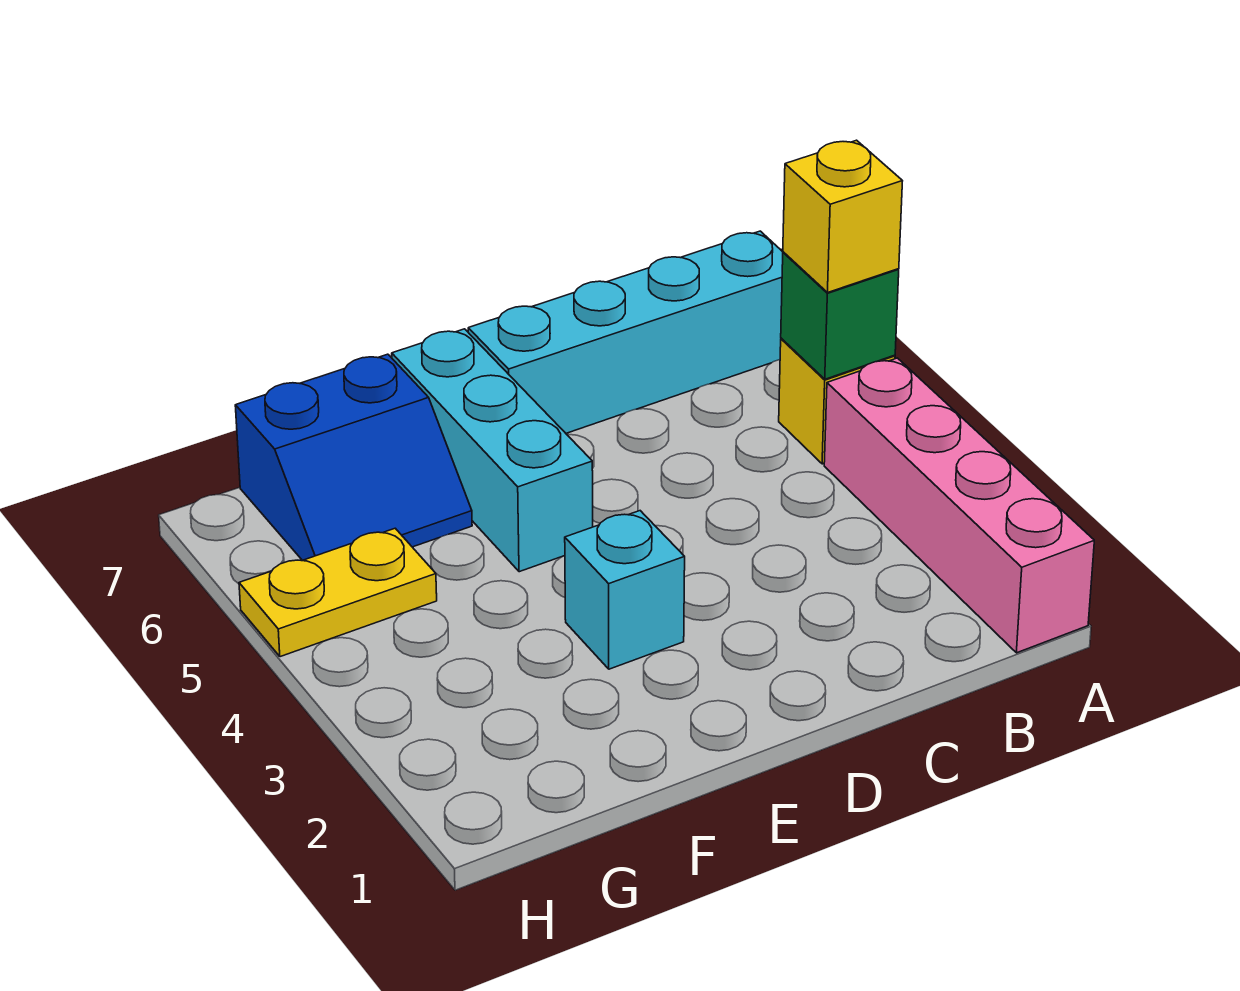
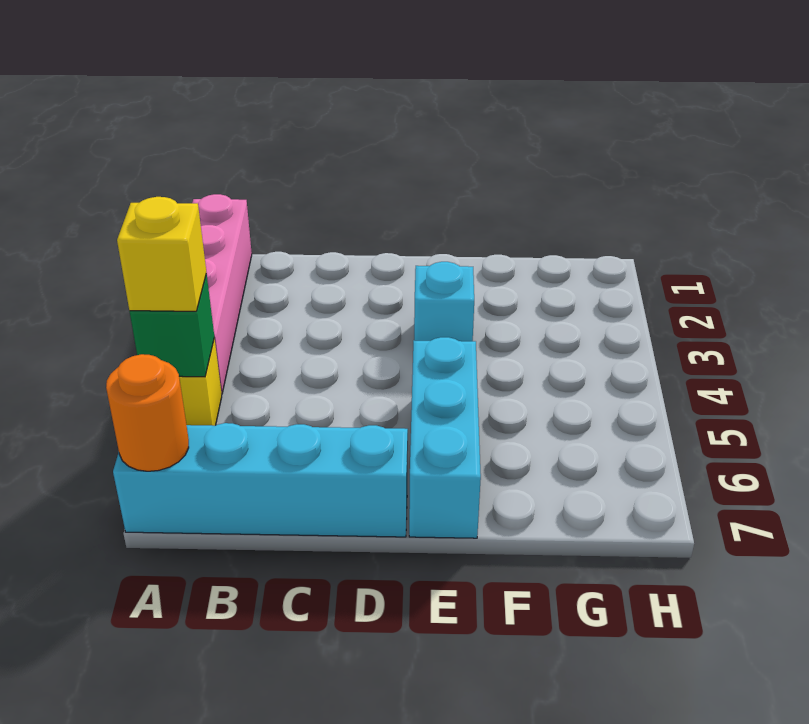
none -> orange 1x1 round brick [106,354,189,471]
blue 2x2 slope [235,354,472,560] -> none
yellow 1x2 plate [239,528,437,657] -> none

